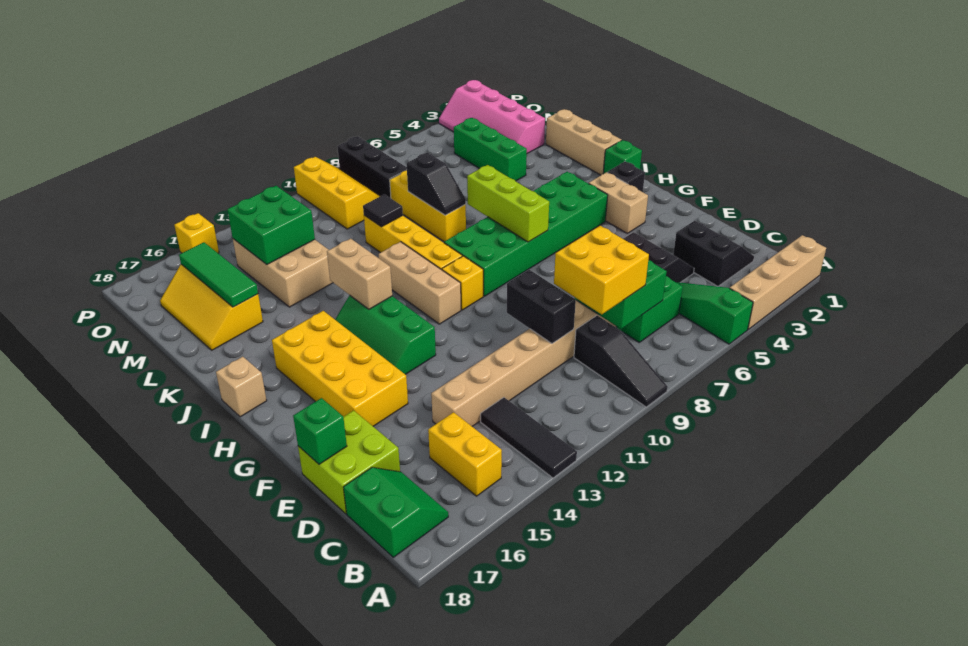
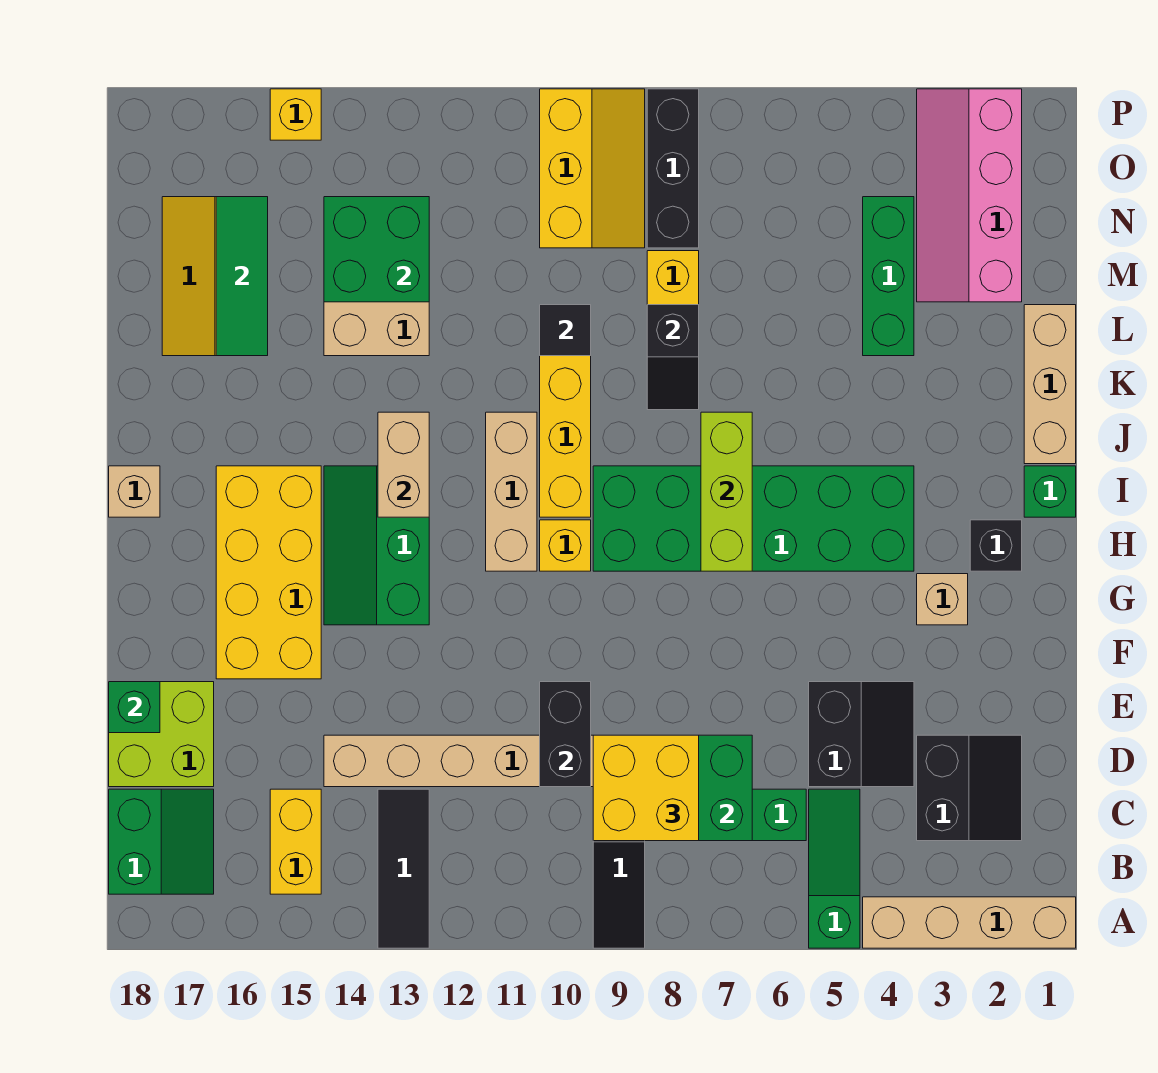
tan 1x2 brick [589,172,648,233] -> tan 1x1 brick [917,574,968,625]

